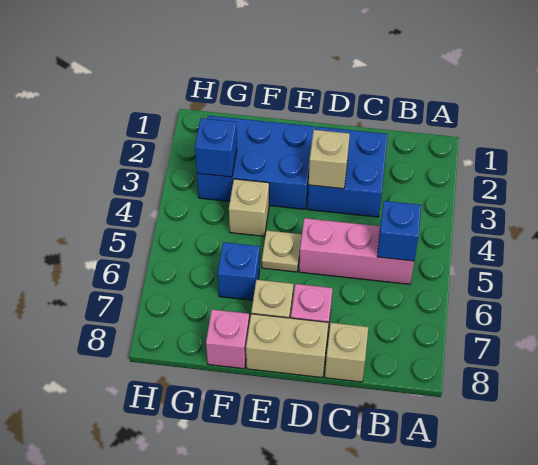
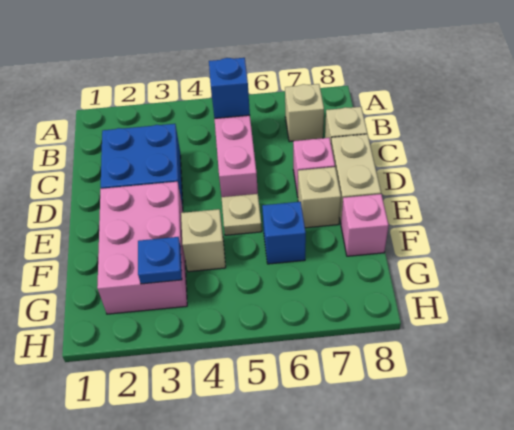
tan 1x1 brick [309,129,350,189] -> tan 1x1 brick moved to [285,84,324,142]
blue 2x3 brick [197,116,315,209] -> pink 2x3 brick [97,182,187,314]
blue 1x1 brick [195,118,237,177] -> blue 1x1 plate [138,237,182,284]

